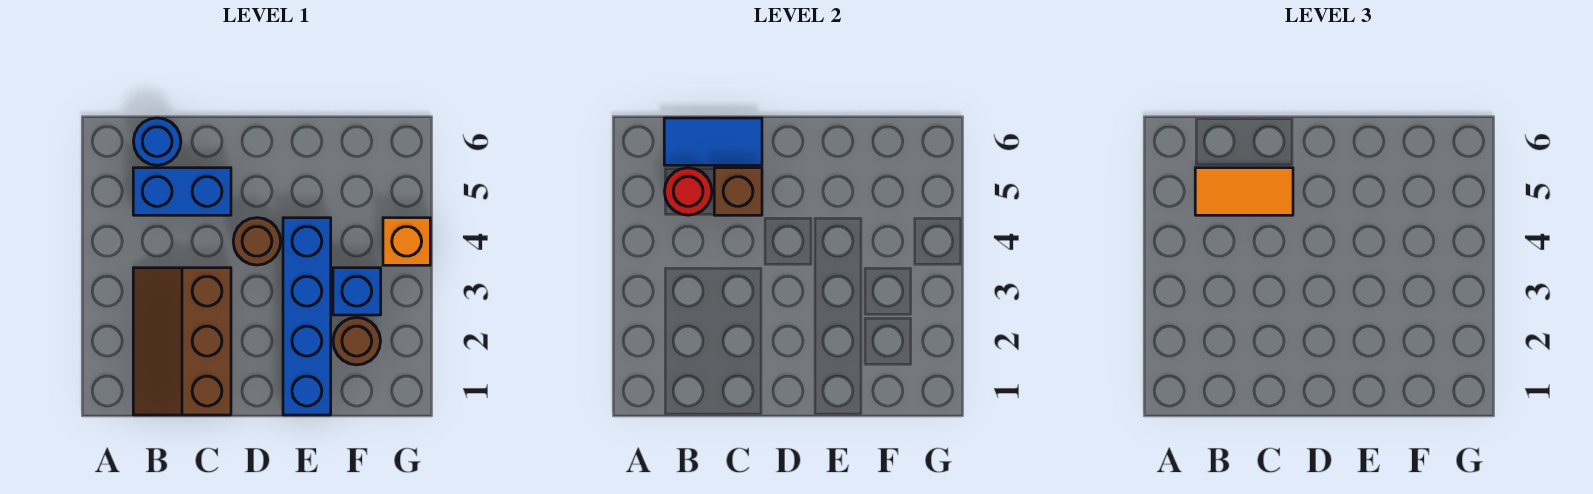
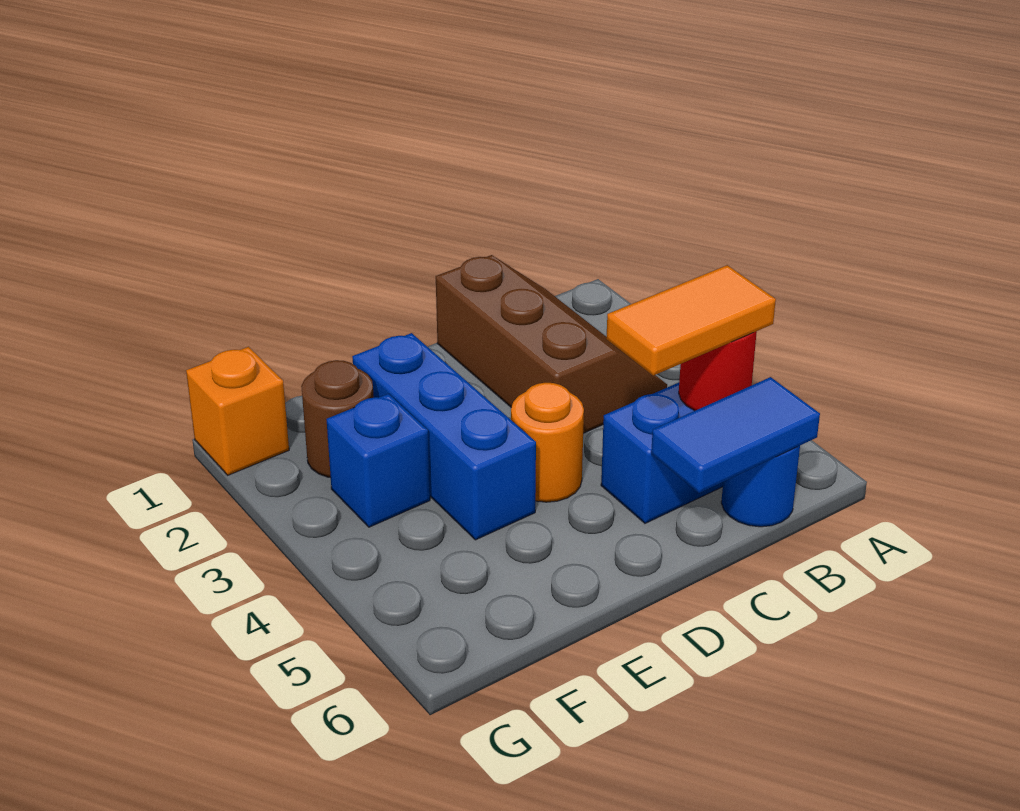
brown 1x1 brick [714,168,762,215] -> none
brown 1x1 round brick [233,218,281,265] -> orange 1x1 round brick [511,383,584,502]
blue 1x4 brick [283,218,331,415] -> blue 1x3 brick [352,333,536,540]
orange 1x1 brick [383,218,430,265] -> orange 1x1 brick moved to [186,347,289,475]

